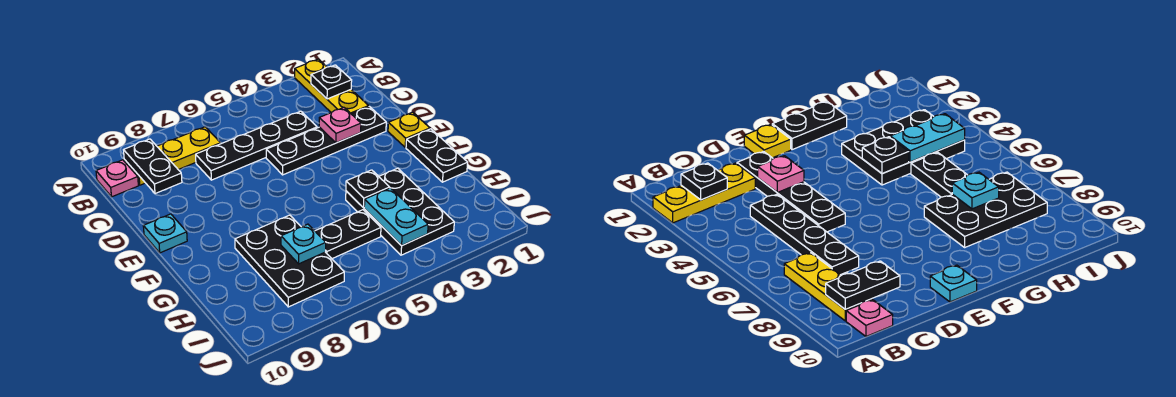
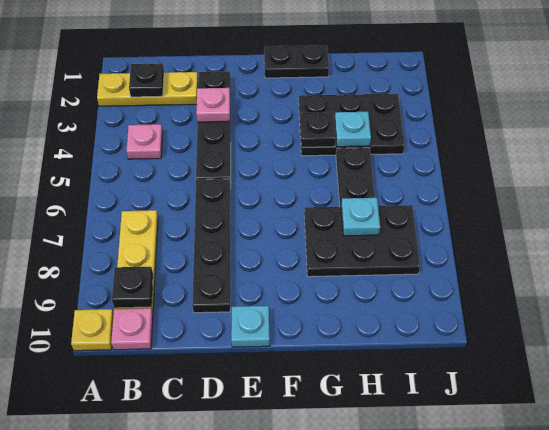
none -> pink 1x1 plate [127,124,163,159]
black 1x2 plate [124,139,182,194] -> black 1x1 plate [112,267,153,307]
black 1x4 plate [196,111,317,180] -> black 1x4 plate moved to [192,179,231,313]
yellow 1x1 plate [388,112,430,147] -> yellow 1x1 plate moved to [71,309,114,351]
cyan 1x2 plate [364,188,428,246] -> cyan 1x1 plate [335,112,371,147]

